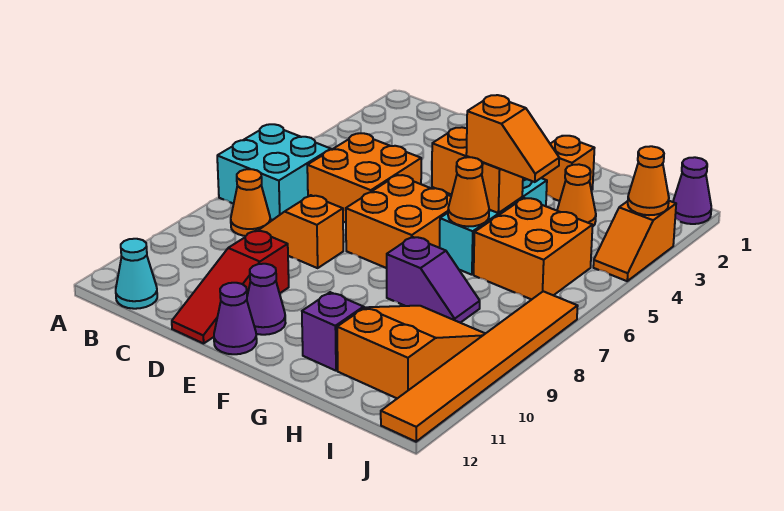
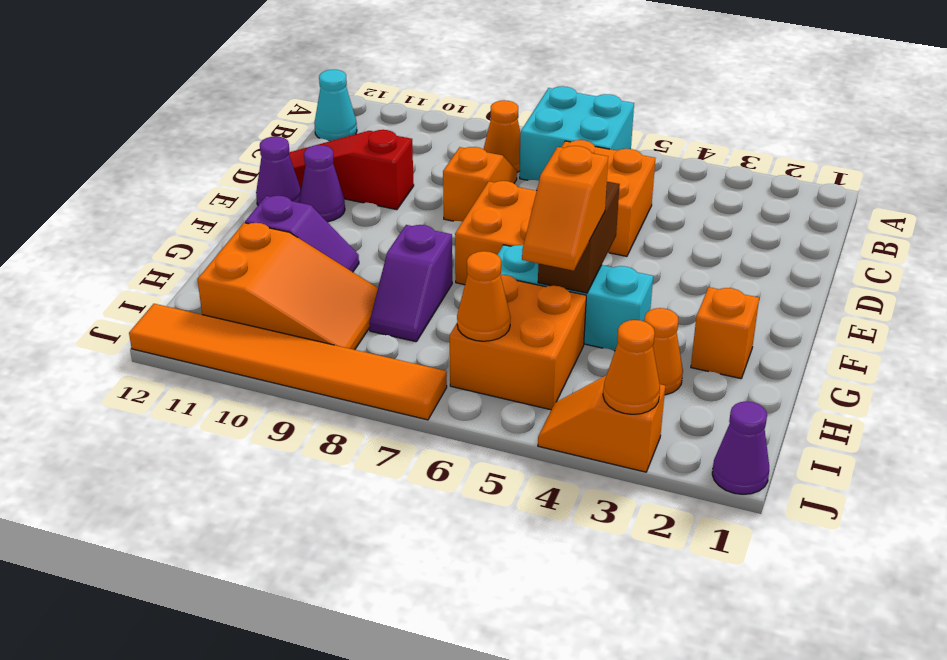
orange 1x2 brick [432,127,523,213] -> brown 1x2 brick [538,182,620,293]
orange 1x1 cone [448,157,489,227] -> orange 1x1 cone moved to [457,251,511,341]

